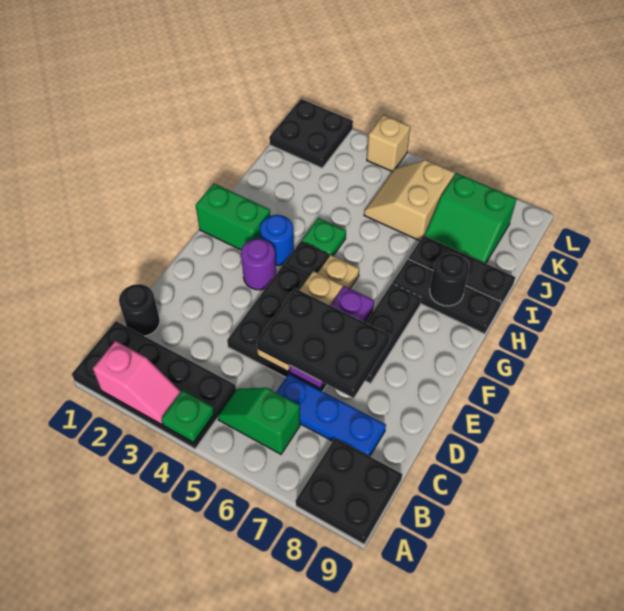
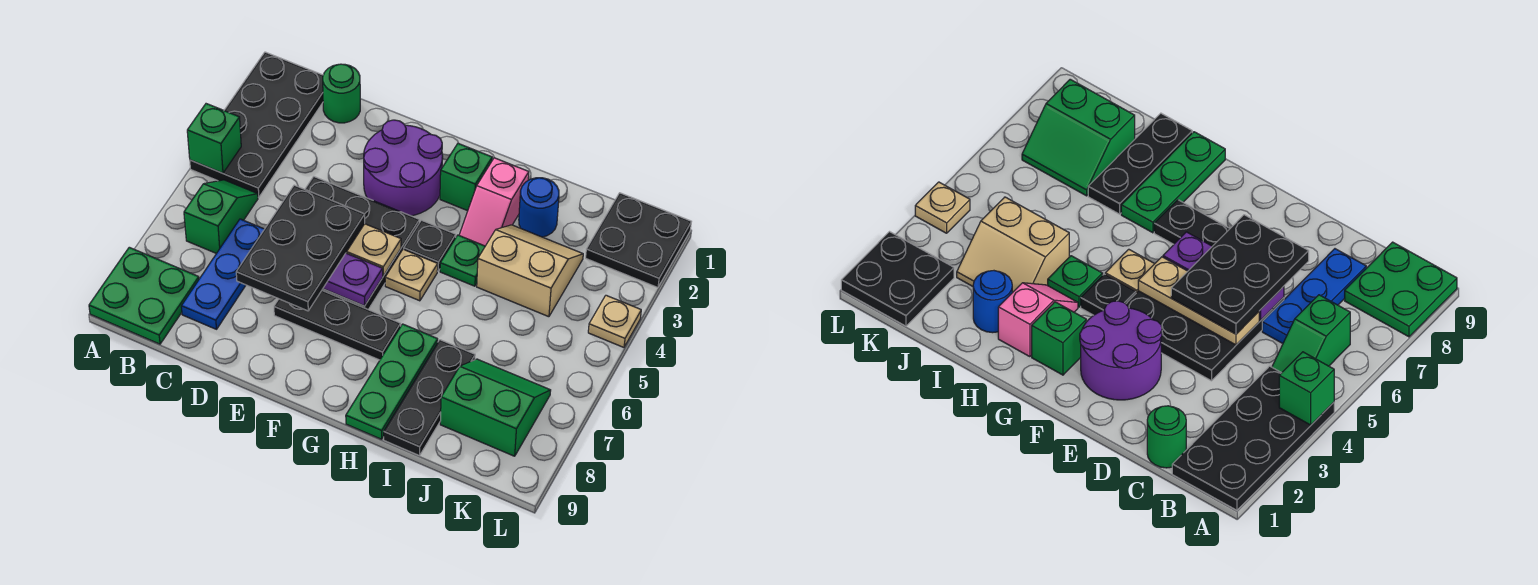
pink 1x2 slope [93,341,181,424] -> pink 1x2 slope moved to [459,158,529,246]
green 1x1 plate [161,390,214,442] -> green 1x1 brick [187,104,241,173]
black 2x2 plate [296,438,402,544] -> green 2x2 plate [89,247,199,344]
black 1x1 round brick [119,284,160,336] -> green 1x1 round brick [323,64,360,123]
purple 1x1 round brick [241,239,276,290] -> purple 2x2 round brick [364,120,443,216]
green 1x2 brick [196,184,270,250] -> green 1x1 brick [440,143,492,211]
blue 1x1 round brick [260,215,294,266] -> blue 1x1 round brick moved to [519,178,559,237]
black 1x3 plate [392,259,501,334] -> green 1x3 plate [346,324,438,439]
black 1x1 round brick [430,253,469,306] -> none
tan 2x2 slope [364,160,455,241] -> tan 2x2 slope moved to [477,225,583,317]
green 2x2 slope [424,173,516,263] -> green 2x2 slope turned to [440,359,551,456]
tan 1x1 brick [367,115,410,172] -> tan 1x1 plate [588,295,641,347]

